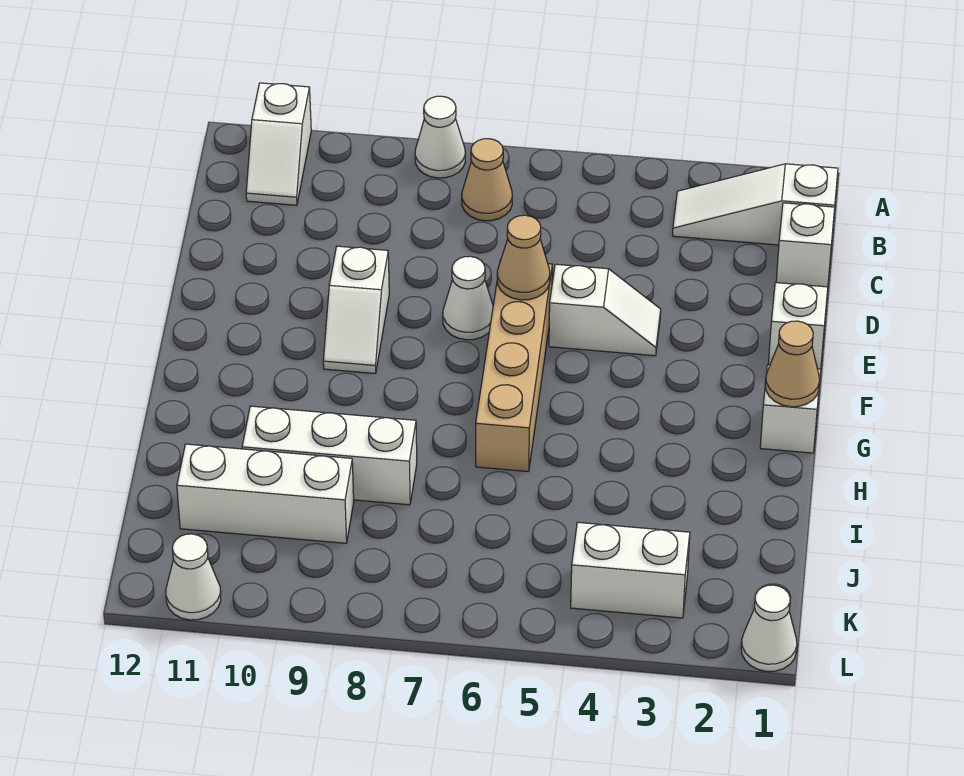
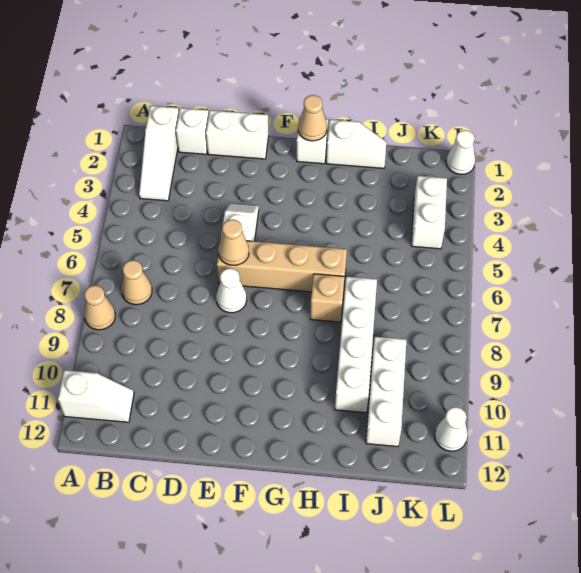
white 1x1 cone [415,96,465,178] -> tan 1x1 cone [84,285,115,330]
white 1x1 brick [768,283,828,369] -> white 1x2 brick [206,110,269,159]
white 1x2 slope [323,246,389,374] -> white 1x2 slope moved to [326,120,386,168]
none -> tan 1x1 brick [310,274,345,322]
white 1x3 brick [242,406,417,505] -> white 1x4 brick [335,277,377,413]

